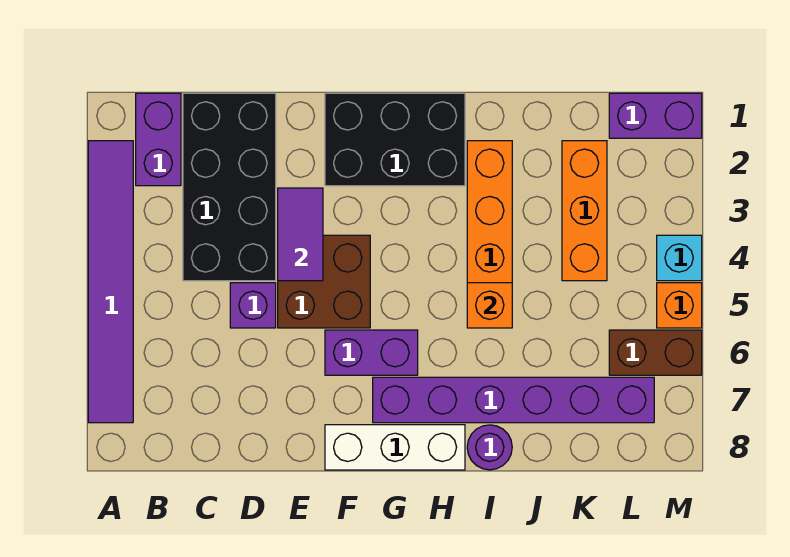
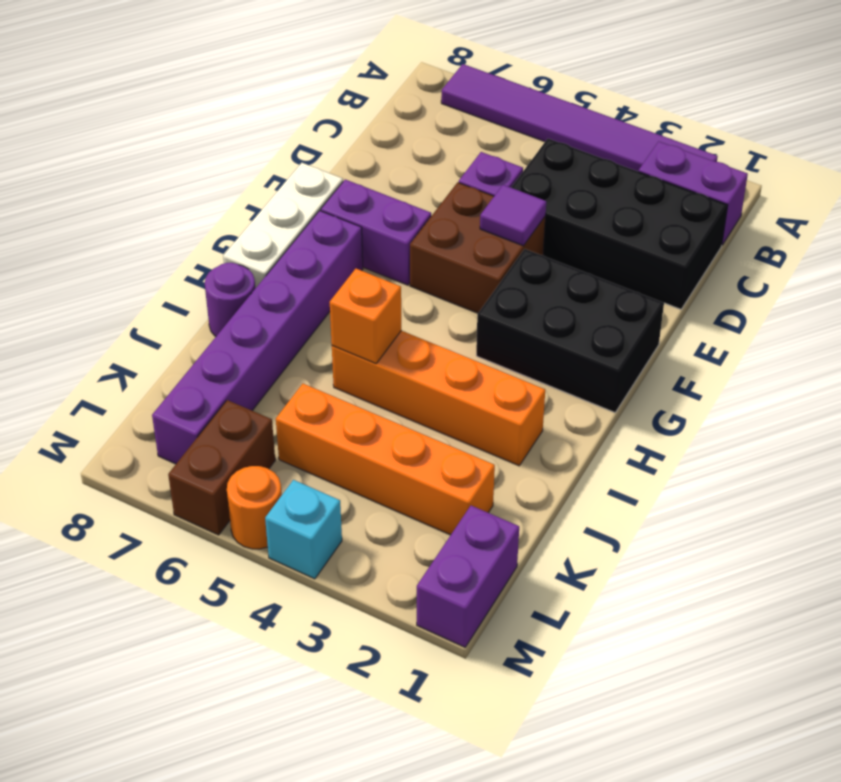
purple 1x2 tile [278,188,323,281] -> purple 1x1 tile [480,185,546,246]
black 2x3 brick [325,93,465,186] -> black 2x3 brick turned to [476,249,664,412]
purple 1x2 brick [325,330,418,375] -> purple 1x2 brick turned to [321,179,431,285]
orange 1x3 brick [562,141,607,281] -> orange 1x4 brick [276,384,495,535]
orange 1x1 brick [657,283,702,328] -> orange 1x1 round brick [227,466,282,549]

